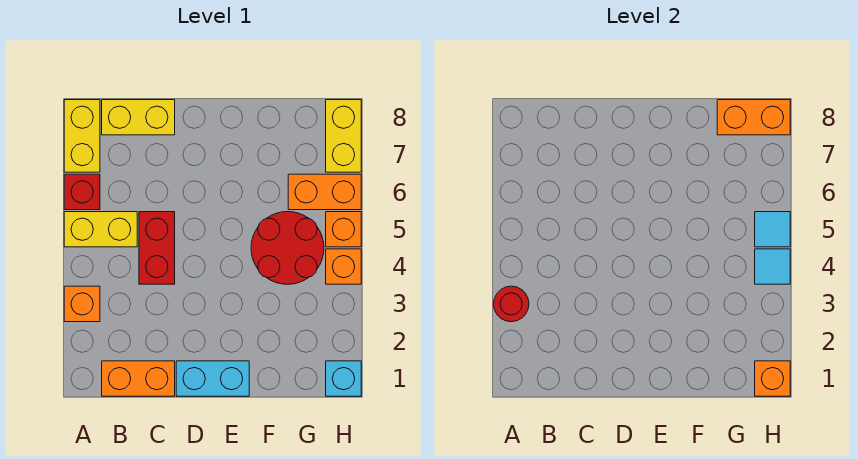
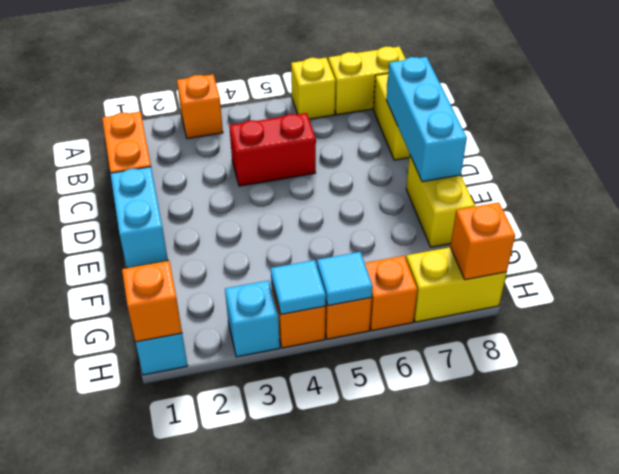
red 1x1 round brick [494,286,529,322] -> none
yellow 1x2 brick [64,212,137,247] -> yellow 1x2 brick moved to [406,156,475,247]
red 1x1 brick [64,174,100,210] -> yellow 1x1 brick [291,58,336,119]
none -> cyan 1x3 brick [386,57,467,182]
red 2x2 round brick [251,212,324,284] -> none
orange 1x2 brick [288,174,361,210] -> orange 1x1 brick [365,256,417,331]
orange 1x2 brick [717,100,790,135] -> orange 1x1 brick [450,202,515,280]
none -> cyan 1x1 brick [225,280,280,357]

